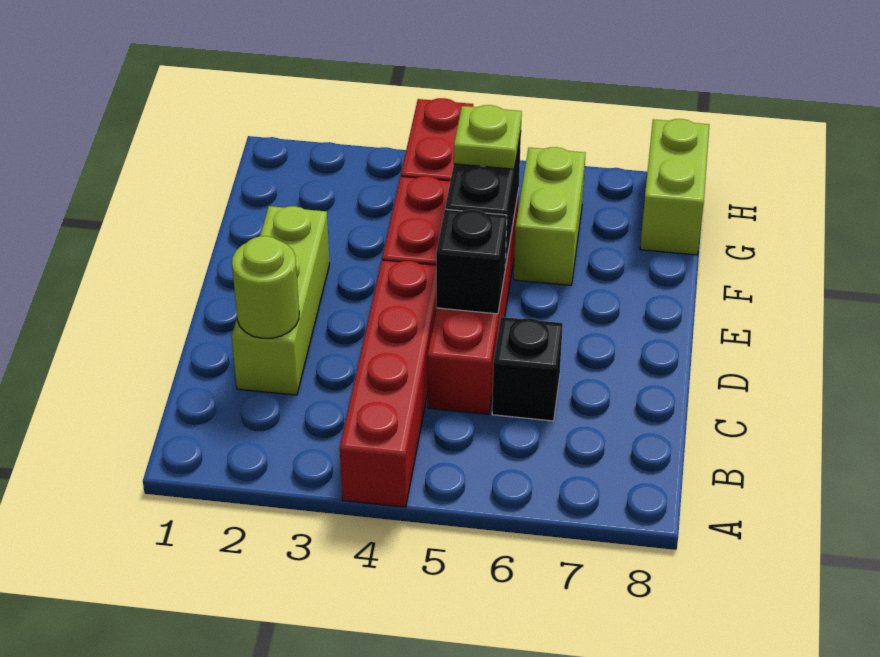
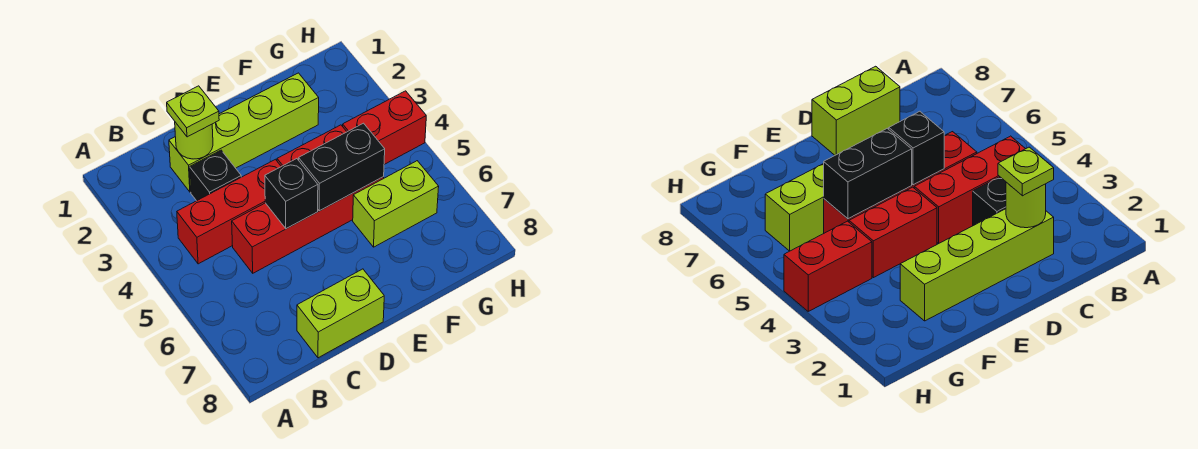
red 1x4 brick [340,260,436,507] -> red 1x3 brick [177,159,281,264]
lime 1x3 brick [232,206,330,395] -> lime 1x4 brick [169,73,319,192]
black 1x1 brick [492,317,563,421] -> black 1x1 brick moved to [190,150,241,201]
lime 1x1 plate [454,105,522,169] -> lime 1x1 plate moved to [167,86,219,137]
lime 1x2 brick [640,119,709,255] -> lime 1x2 brick moved to [297,269,384,358]

